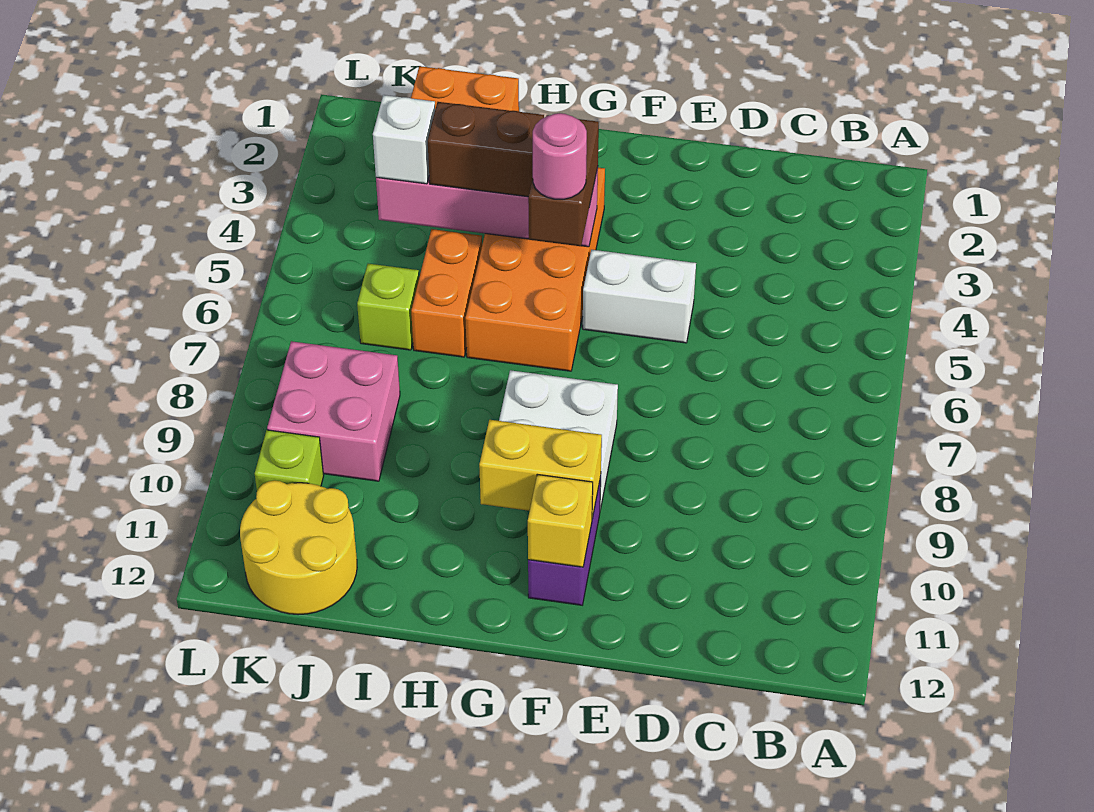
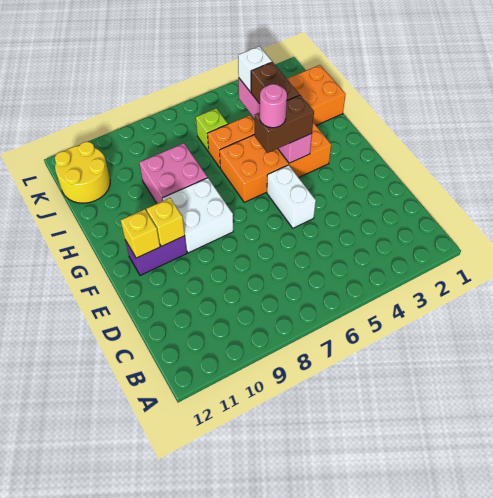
yellow 1x2 brick [479,420,602,518] -> yellow 1x1 brick [146,198,185,246]
pink 2x2 brick [267,341,400,481] -> pink 2x2 brick moved to [139,143,207,203]
lime 1x1 brick [255,430,324,491] -> none

